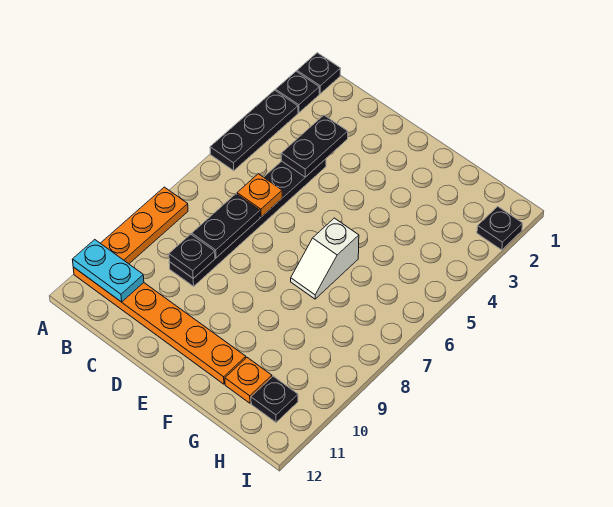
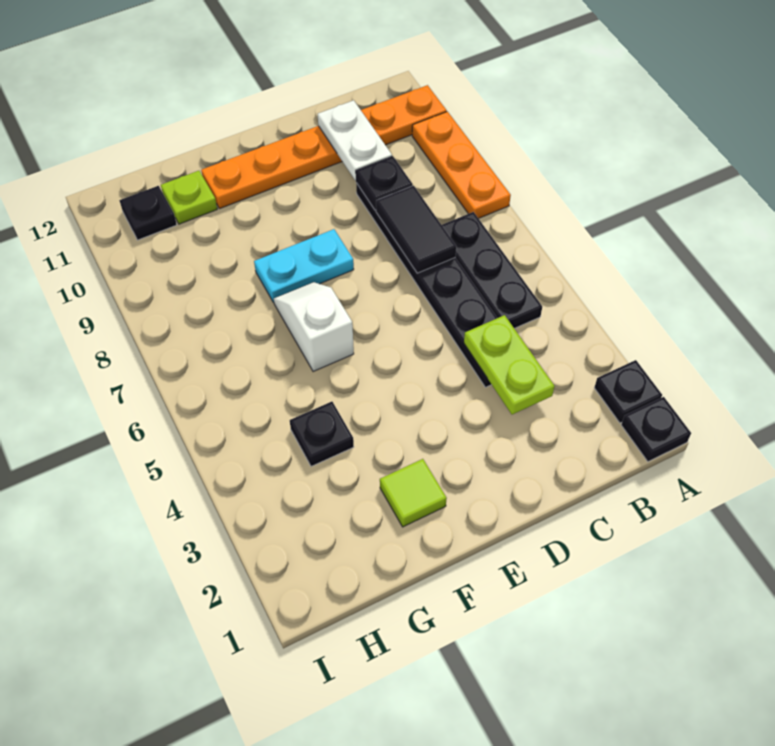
black 1x3 plate [210,90,298,170] -> black 1x3 plate moved to [442,212,542,328]
cyan 1x2 plate [72,240,144,302] -> cyan 1x2 plate moved to [254,229,354,303]
black 1x2 plate [281,115,348,177] -> lime 1x2 plate [464,315,555,414]
orange 1x1 plate [237,174,282,217] -> none
black 1x2 plate [192,194,260,258] -> black 1x2 tile [376,186,456,273]
none -> white 1x2 plate [318,100,392,180]
none -> lime 1x1 tile [380,459,447,527]
orange 1x1 plate [225,358,272,403] -> lime 1x1 plate [161,171,217,224]
black 1x1 plate [477,207,523,250] -> black 1x1 plate moved to [290,402,354,466]

